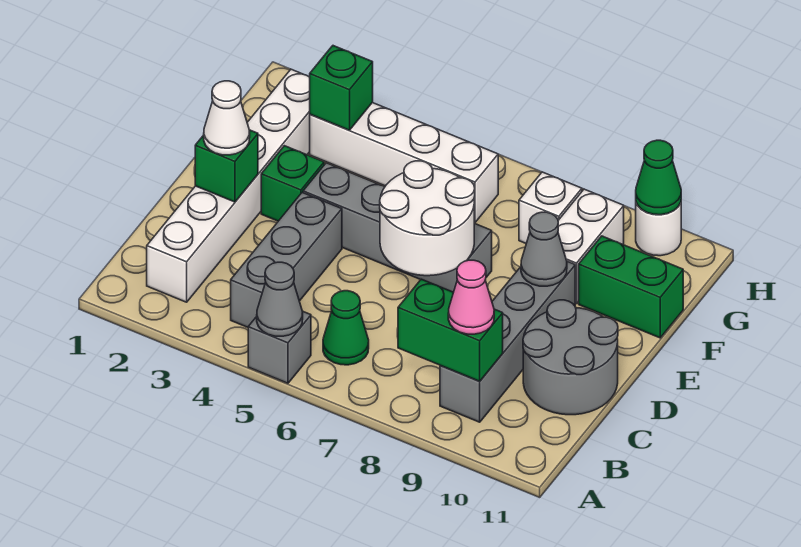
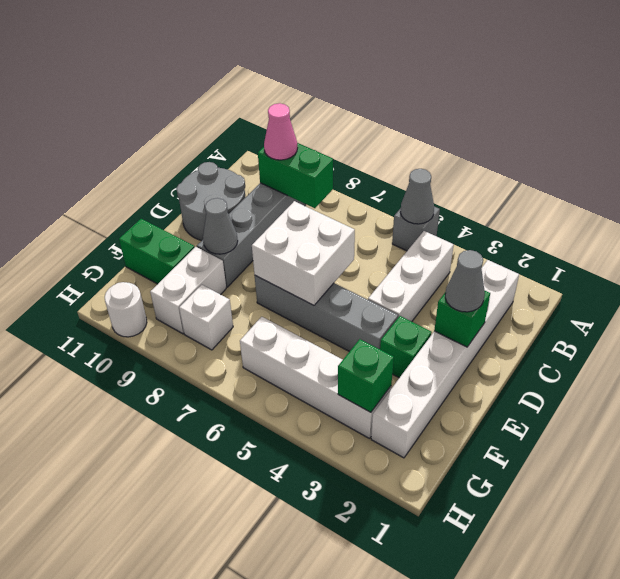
grey 1x3 brick [231,193,342,327] -> white 1x3 brick [368,231,454,322]
green 1x1 cone [323,291,369,365] -> none
white 1x1 cone [204,81,250,155] -> grey 1x1 cone [445,250,485,312]
white 2x2 round brick [380,161,475,276] -> white 2x2 brick [252,201,355,305]
green 1x1 cone [636,140,681,215] -> none

